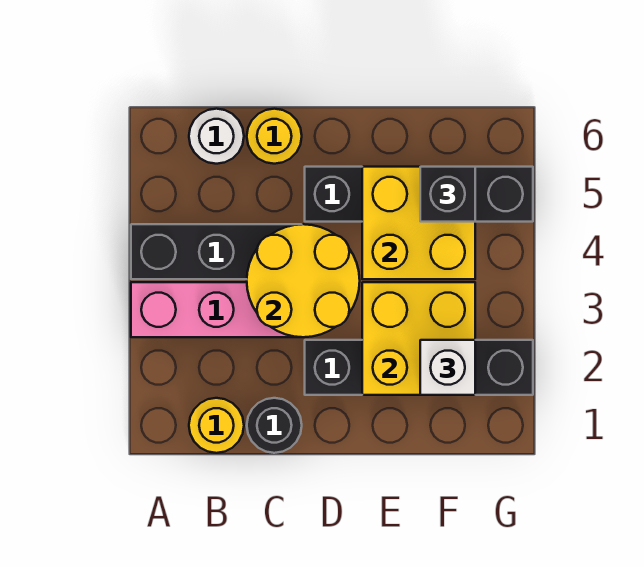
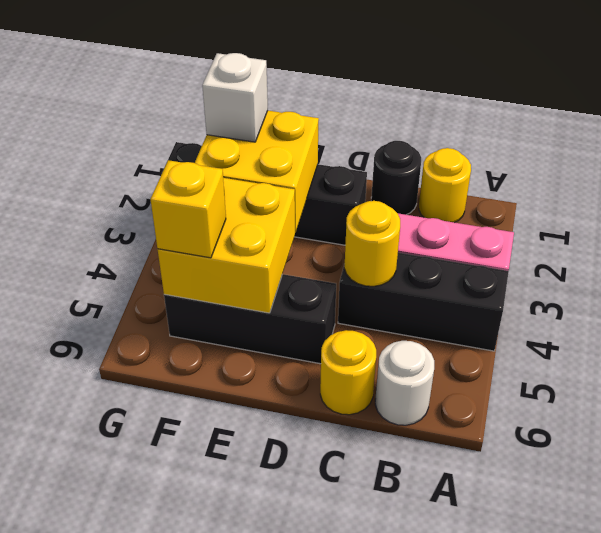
yellow 2x2 round brick [247,224,360,337] -> yellow 1x1 round brick [344,201,400,286]
black 1x4 brick [305,167,533,222] -> black 1x3 brick [164,274,336,364]
black 1x1 brick [420,167,475,222] -> yellow 1x1 brick [150,160,226,258]

